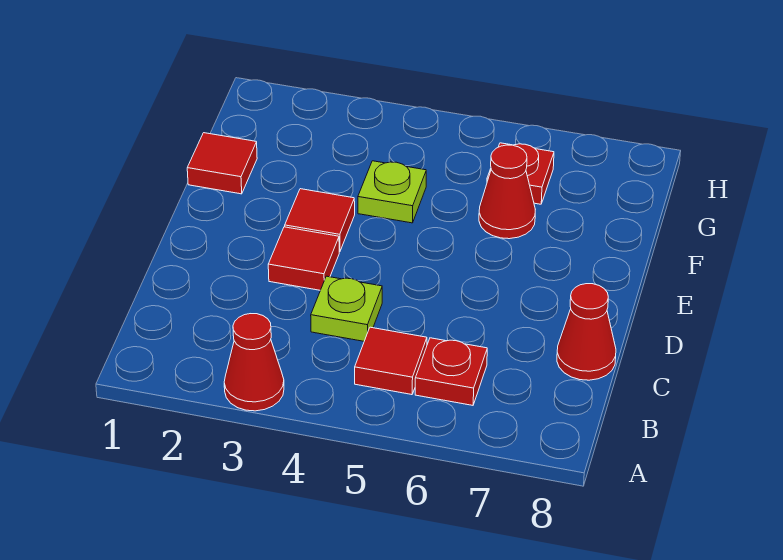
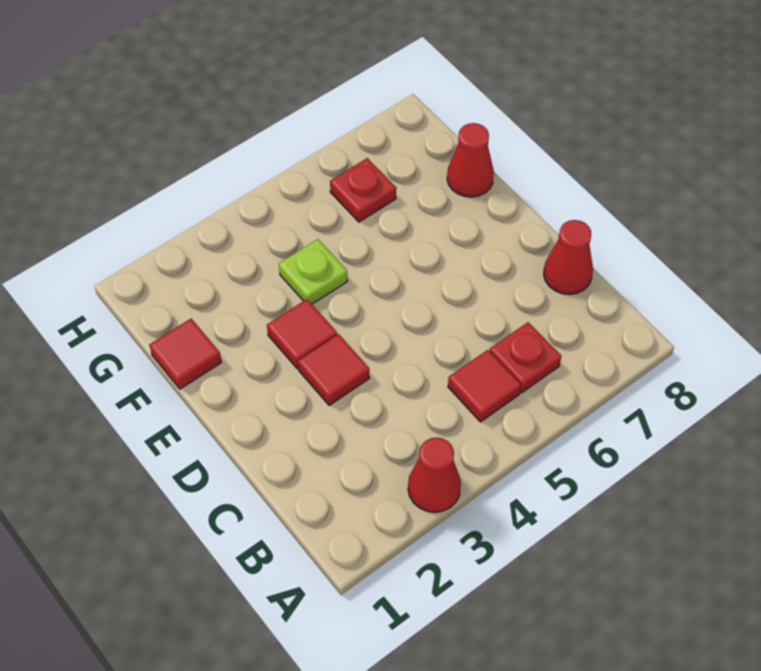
lime 1x1 plate [311,276,382,341] -> none
red 1x1 cone [479,145,535,239] -> red 1x1 cone moved to [447,123,494,197]

